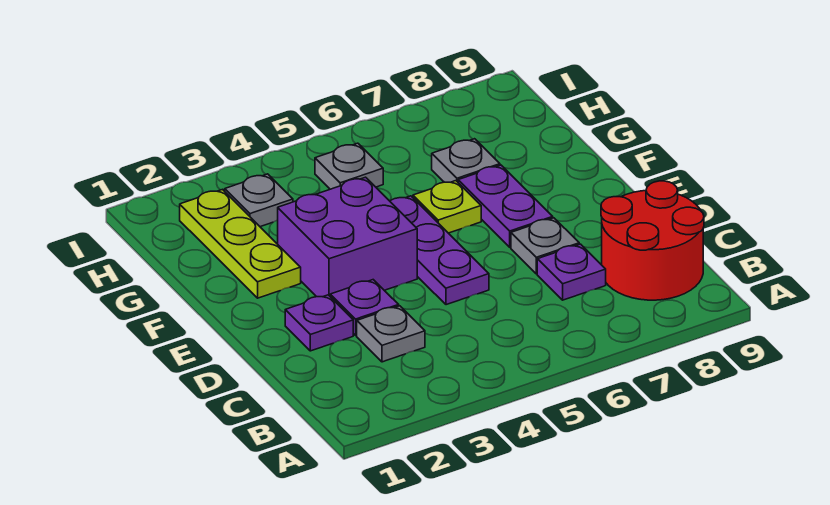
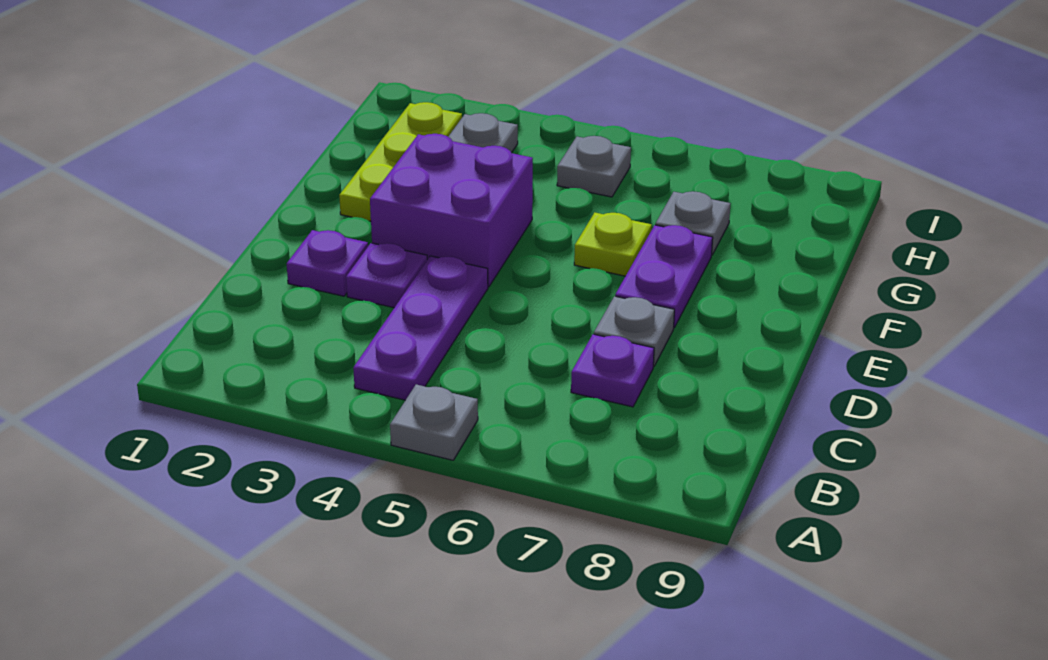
red 2x2 round brick [601,181,704,300] -> none
grey 1x1 plate [357,306,425,362] -> grey 1x1 plate moved to [390,384,478,460]
purple 1x3 plate [390,196,489,305] -> purple 1x3 plate moved to [353,256,488,400]

